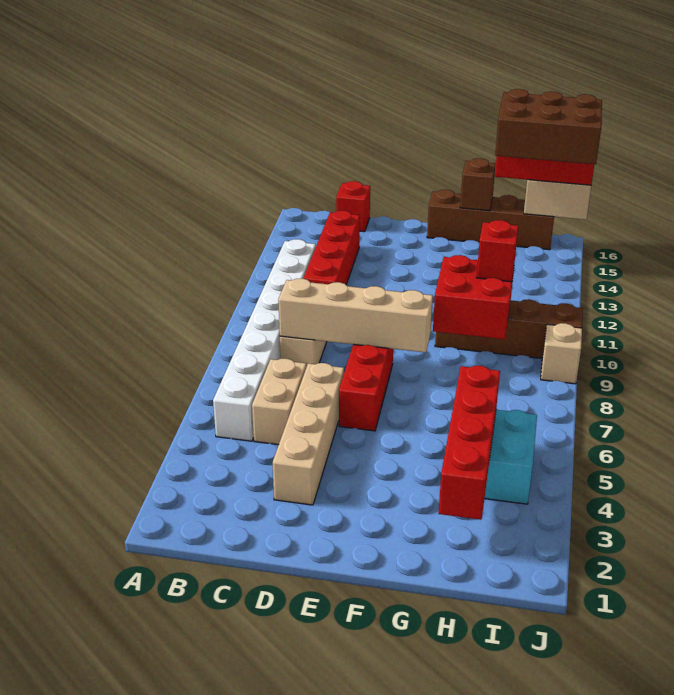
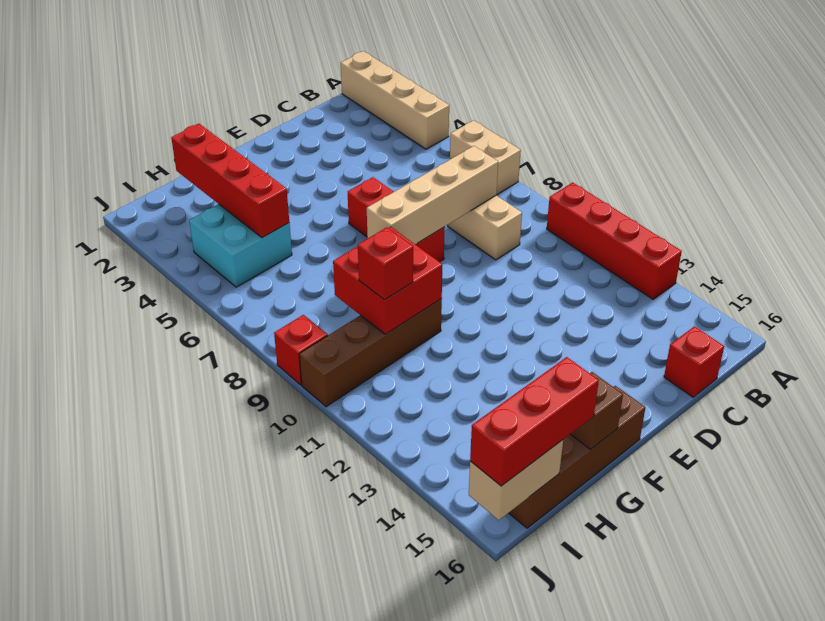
white 1x8 brick [213,239,316,441] -> none
tan 1x2 brick [252,359,306,445] -> tan 1x2 brick moved to [450,120,521,195]
red 1x4 brick [303,210,360,285] -> red 1x4 brick moved to [547,182,682,299]
tan 1x4 brick [273,363,344,505] -> tan 1x4 brick moved to [341,51,449,149]
brown 2x3 brick [495,89,602,164] -> none
tan 1x1 brick [541,323,582,384] -> red 1x1 brick [274,315,328,385]

